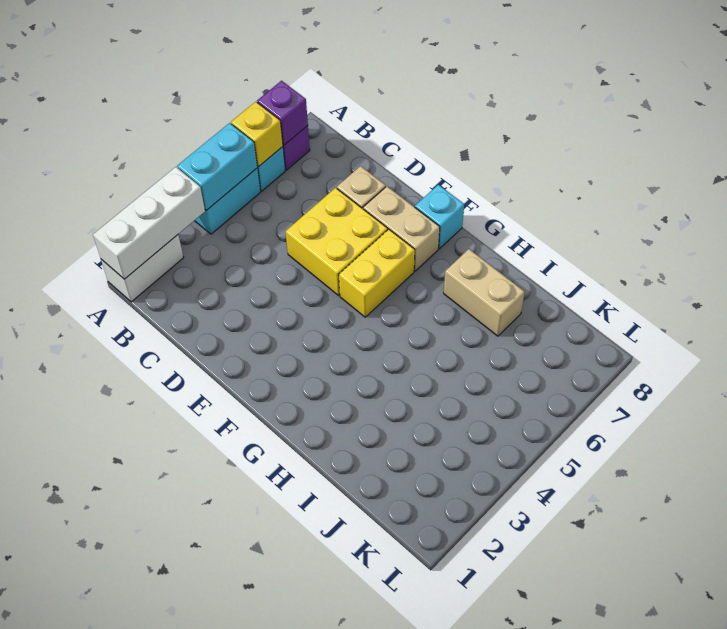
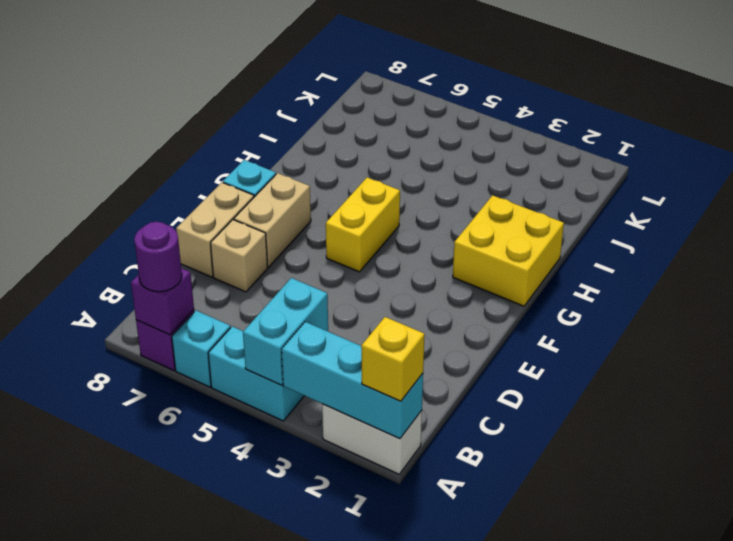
white 1x3 brick [93,167,205,279] -> cyan 1x3 brick [282,322,423,439]
cyan 1x2 brick [177,123,257,210] -> cyan 1x2 brick turned to [243,278,328,385]
yellow 1x1 brick [231,102,283,166] -> yellow 1x1 brick moved to [361,317,425,401]
none -> purple 1x1 round brick [134,222,182,292]
yellow 2x2 brick [286,188,388,295] -> yellow 2x2 brick moved to [453,195,564,306]
yellow 1x2 brick [339,229,415,317] -> yellow 1x2 brick turned to [326,178,400,272]
tan 1x2 brick [444,249,525,336] -> tan 1x2 brick moved to [176,183,254,277]

